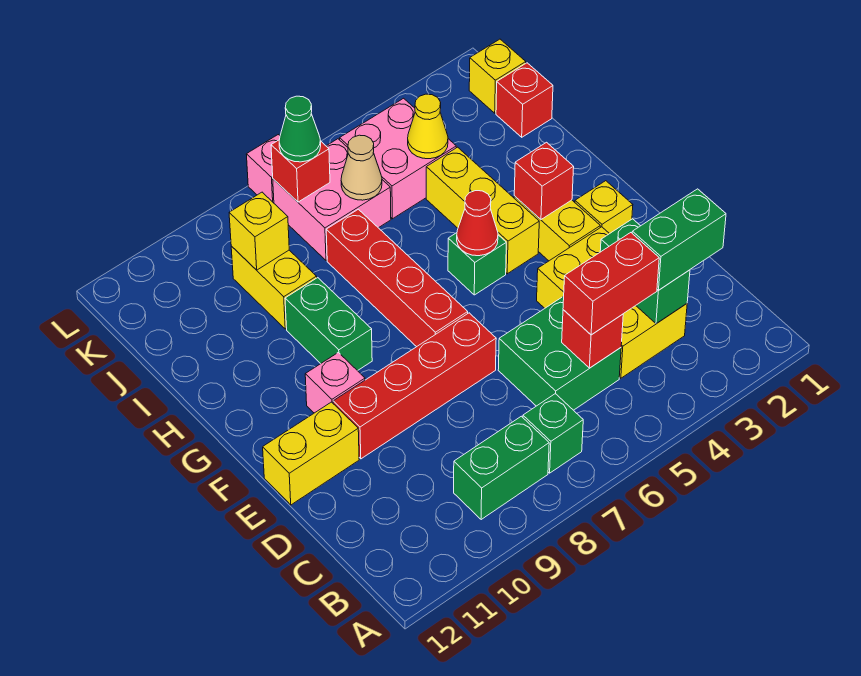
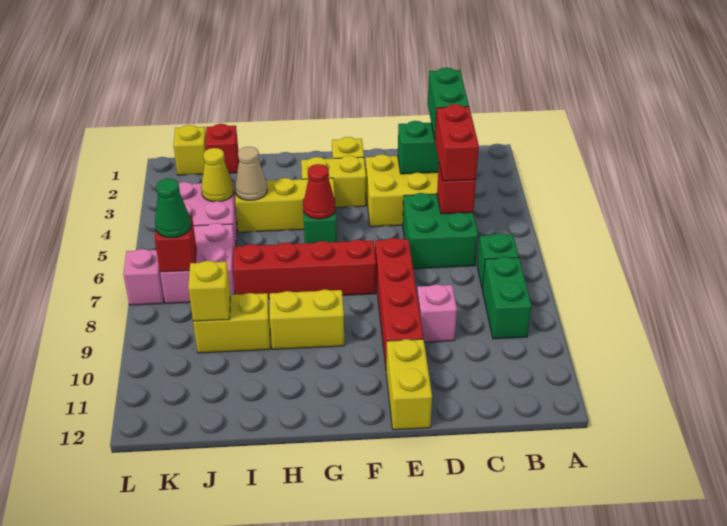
pink 1x1 brick [305,353,365,413] -> pink 1x1 brick moved to [417,284,457,342]
red 1x1 brick [514,142,574,219] -> none
green 1x2 brick [285,278,372,371] -> yellow 1x2 brick [270,289,344,349]
tan 1x1 cone [341,135,382,200] -> tan 1x1 cone moved to [235,147,267,200]

